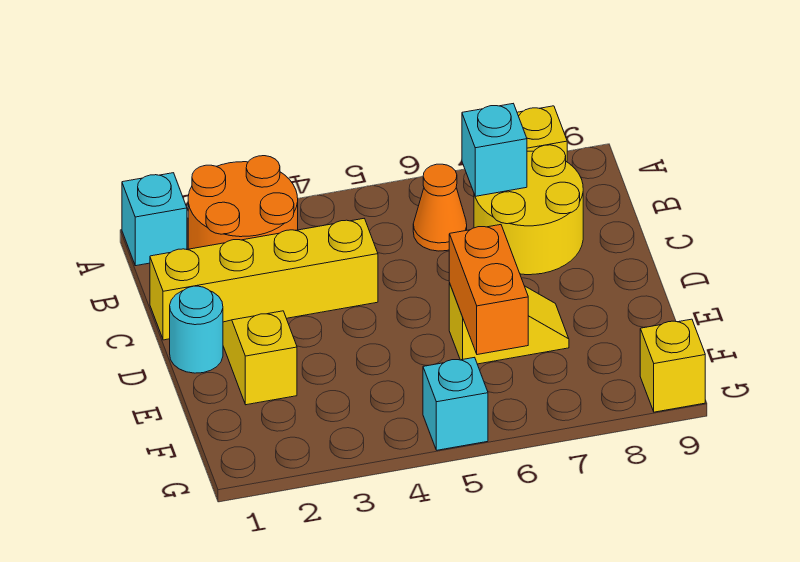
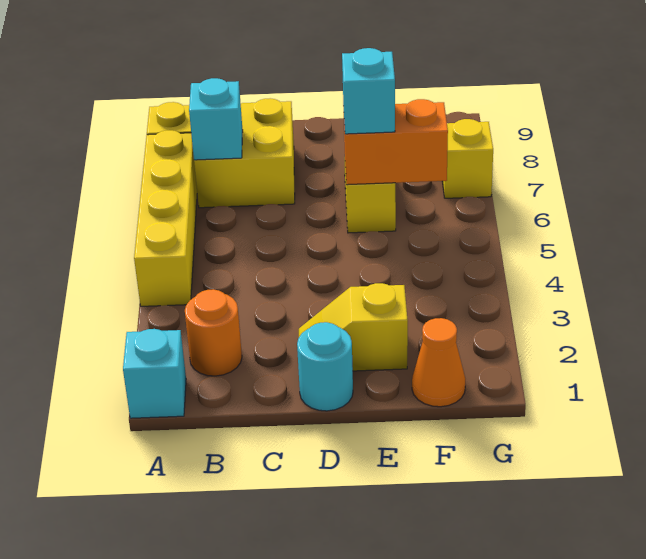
orange 2x2 round brick [188,156,298,249] -> orange 1x1 round brick [185,289,242,376]
orange 1x1 cone [413,164,467,251] -> orange 1x1 cone moved to [412,318,465,407]
yellow 2x2 round brick [474,145,583,275] -> yellow 2x2 brick [194,98,295,208]
yellow 1x4 brick [150,219,378,340] -> yellow 1x4 brick moved to [134,130,197,306]
cyan 1x1 brick [423,357,488,450] -> cyan 1x1 brick moved to [342,48,395,134]
yellow 1x1 brick [640,319,705,412] -> yellow 1x1 brick moved to [442,119,493,198]

